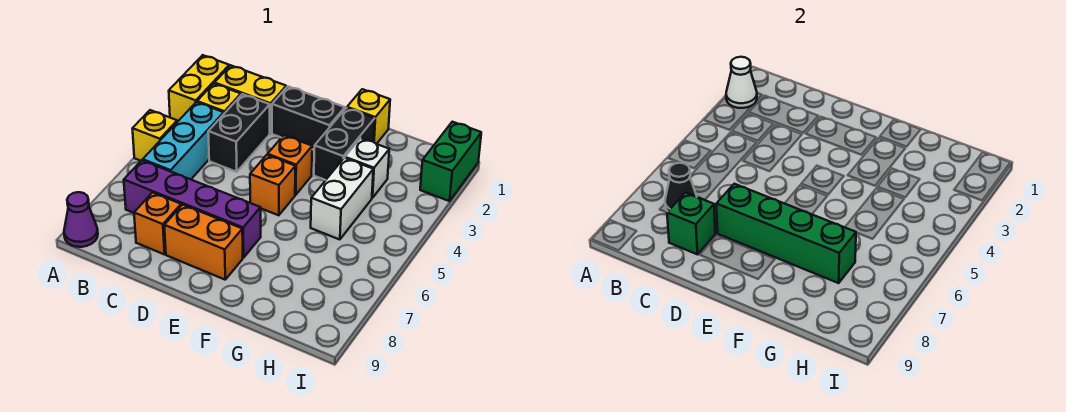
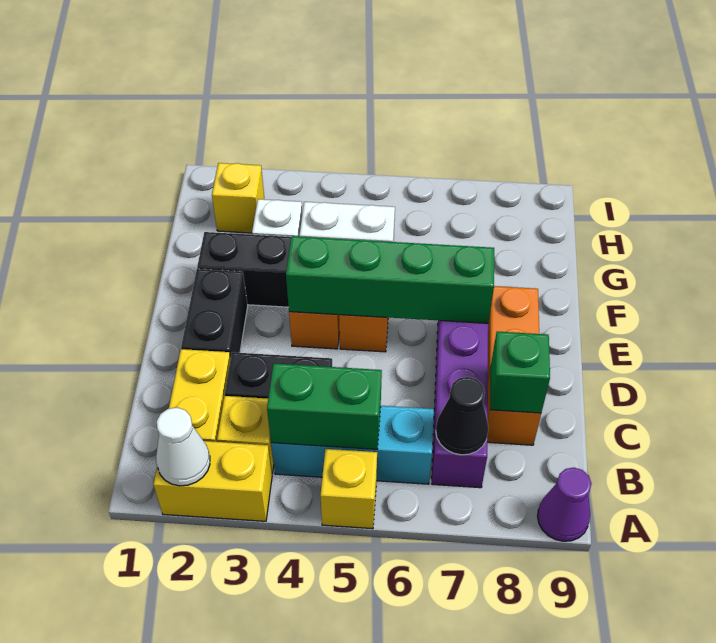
green 1x4 brick [716,184,856,283] -> green 1x4 brick turned to [286,236,494,323]
yellow 1x1 brick [347,89,390,144] -> yellow 1x1 brick moved to [212,163,265,233]
green 1x2 brick [420,122,481,201] -> green 1x2 brick moved to [267,363,382,449]

